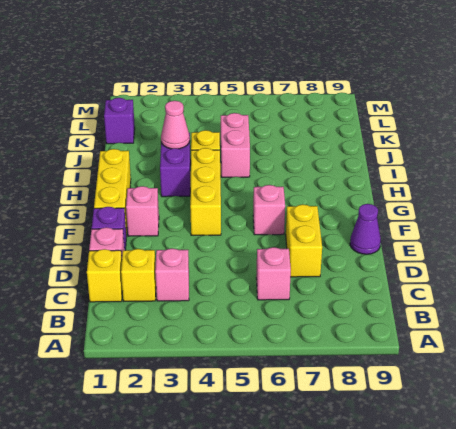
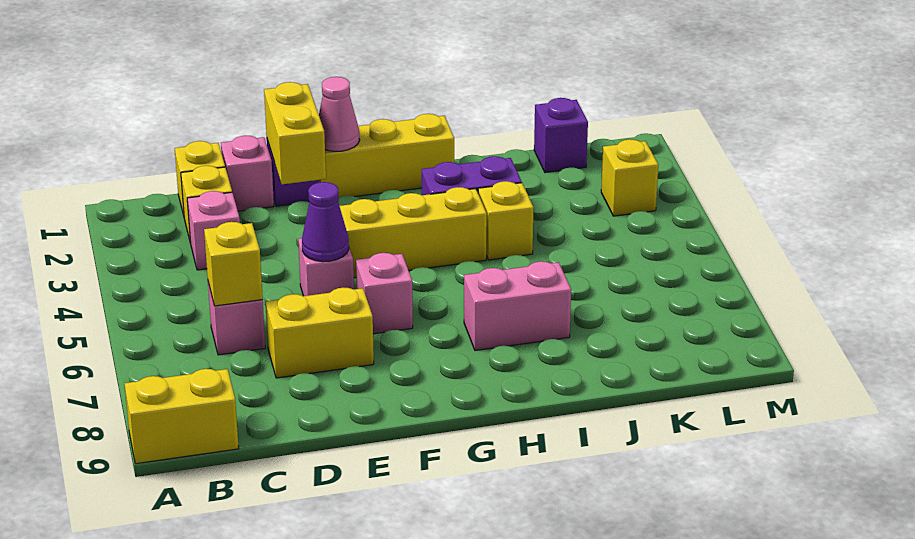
none -> yellow 1x2 brick [124,369,239,464]
none -> yellow 1x1 brick [204,222,263,306]
none -> yellow 1x2 brick [264,82,326,184]
purple 1x1 cone [350,204,381,254] -> purple 1x1 cone moved to [302,182,349,262]
pink 1x1 brick [126,186,159,236] -> pink 1x1 brick moved to [298,238,354,296]
pink 1x1 cone [161,101,190,149] -> pink 1x1 cone moved to [319,77,360,151]
pink 1x2 brick [221,113,250,177] -> pink 1x2 brick moved to [464,261,571,350]
none -> yellow 1x1 brick [601,139,658,216]

